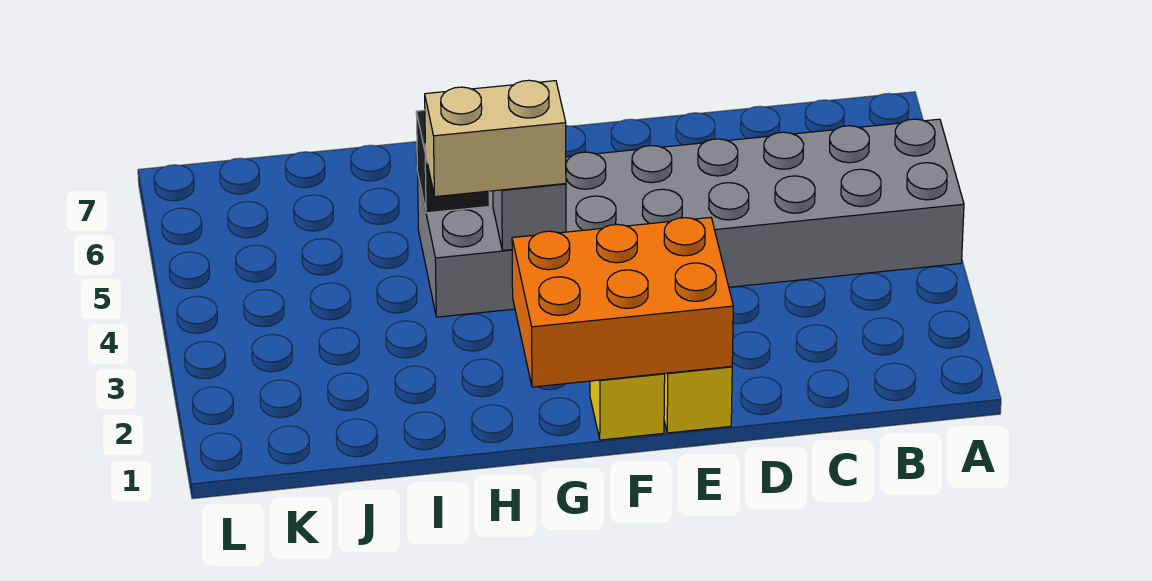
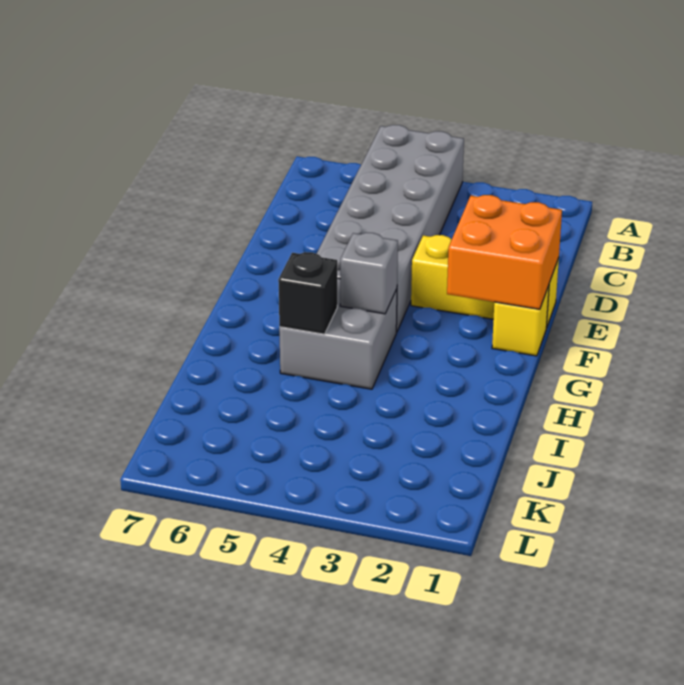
orange 2x3 brick [512,217,733,387] -> orange 2x2 brick [447,195,562,309]
tan 1x2 brick [425,80,566,197] -> none

